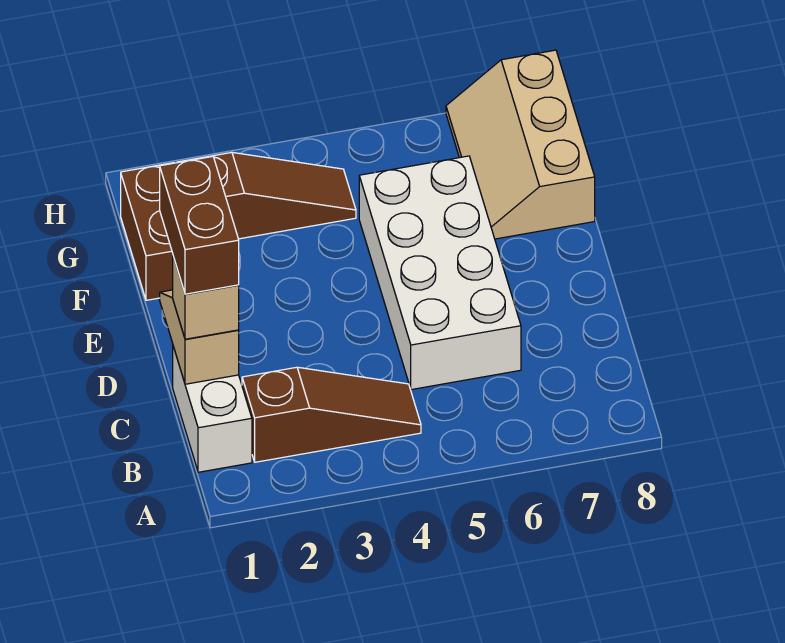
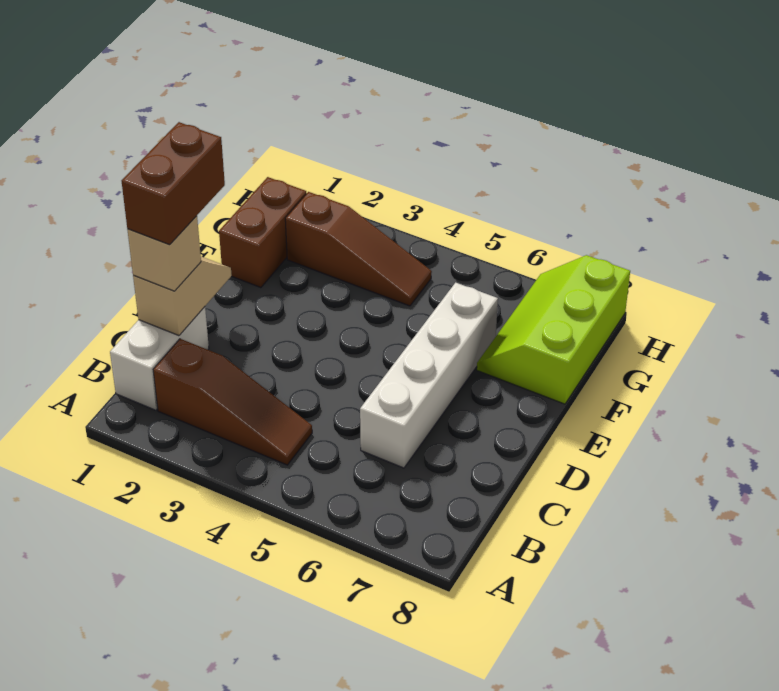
white 2x4 brick [359,156,521,390] -> white 1x4 brick [360,283,498,468]
tan 2x3 slope [446,50,595,239] -> lime 2x3 slope [477,255,630,404]

